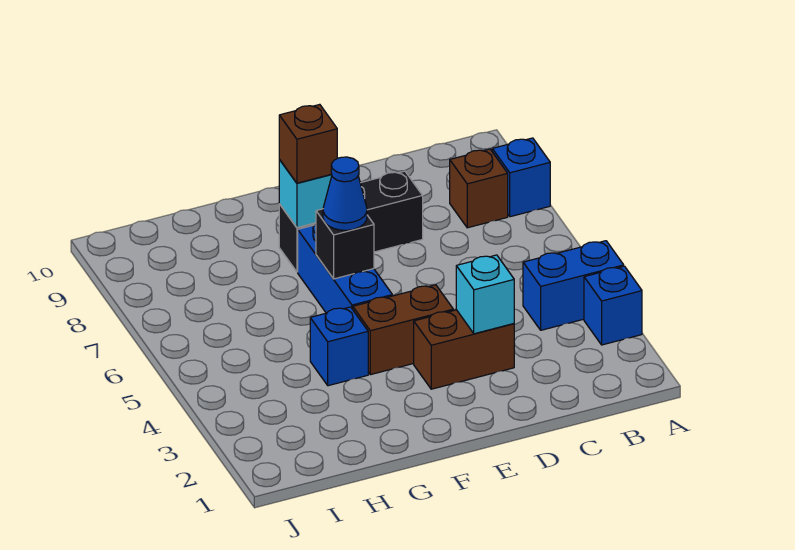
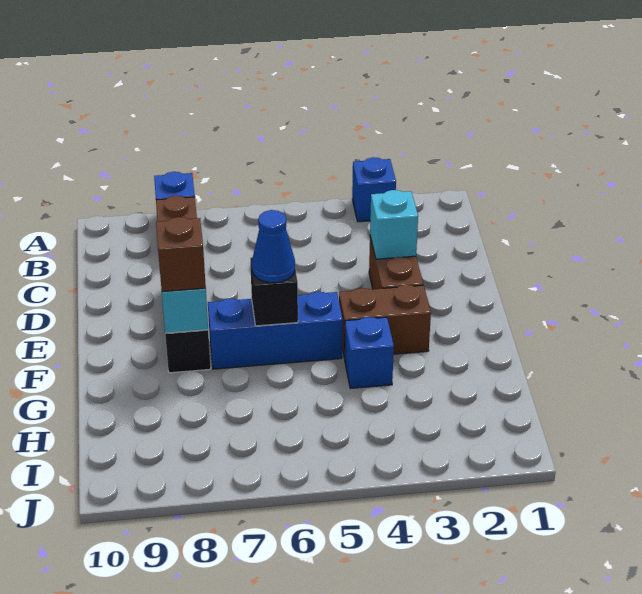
blue 1x2 brick [523,241,624,330] -> none
brown 1x2 brick [353,285,453,375] -> brown 1x2 brick turned to [339,285,431,358]

